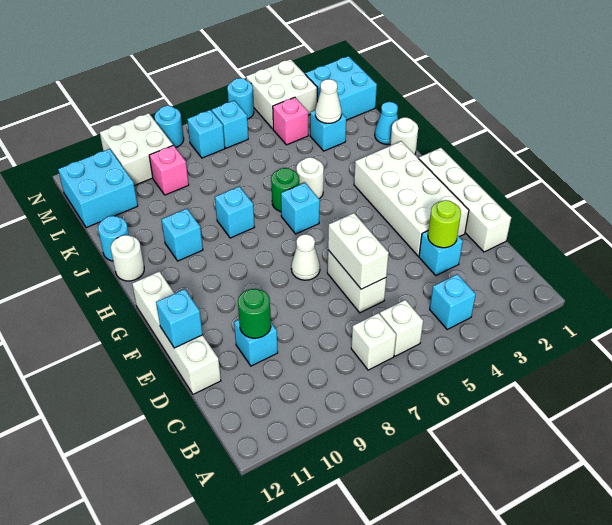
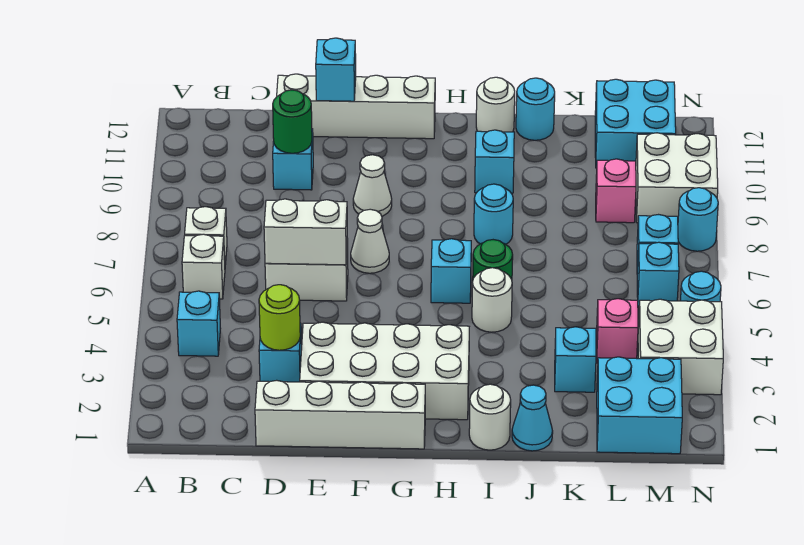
cyan 1x1 brick [215,186,254,238] -> cyan 1x1 round brick [474,184,513,244]
white 1x1 cone [315,79,341,123] -> white 1x1 cone moved to [353,155,392,216]

